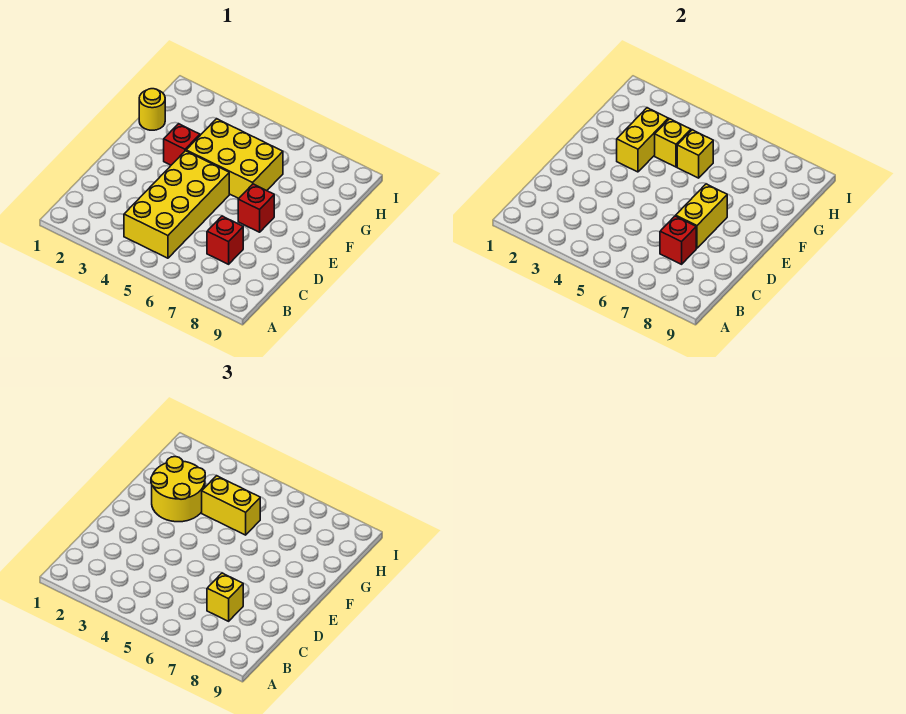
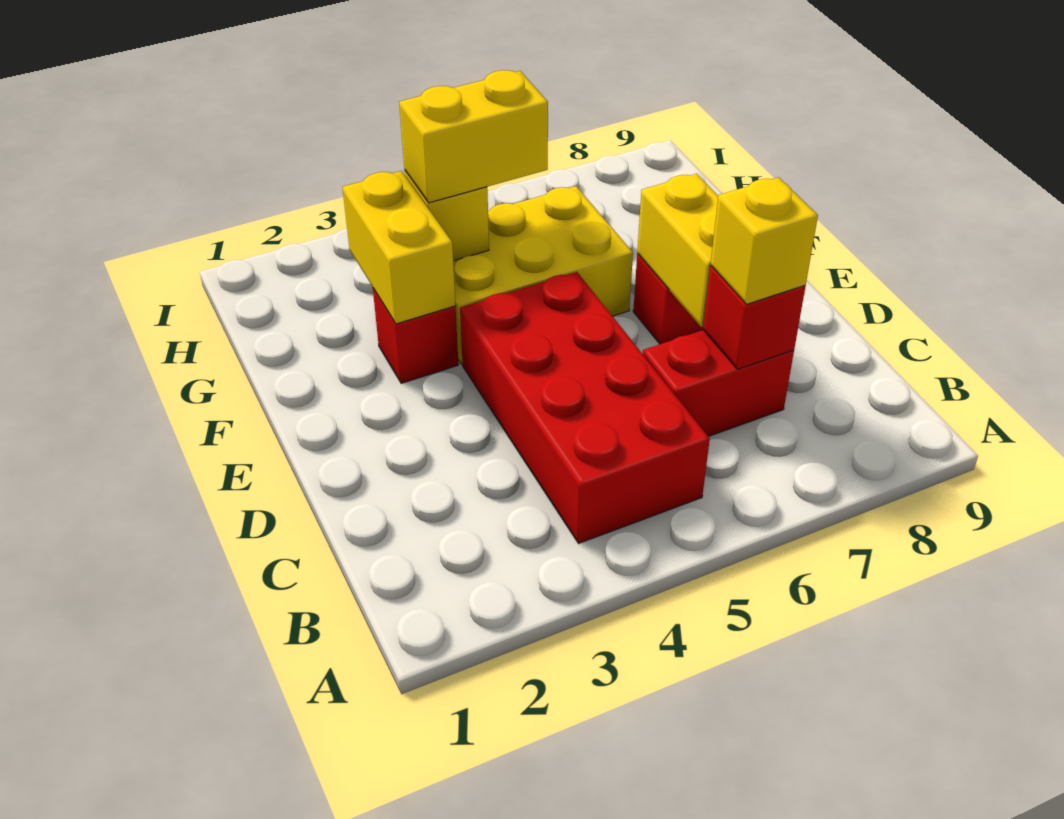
yellow 2x4 brick [124,151,229,258] -> red 2x4 brick [460,272,710,543]
red 1x1 brick [207,216,243,264] -> red 1x2 brick [643,330,794,436]
yellow 2x2 round brick [151,457,205,522] -> none
yellow 1x1 round brick [139,89,165,130] -> none
yellow 1x1 brick [677,130,713,178] -> none

